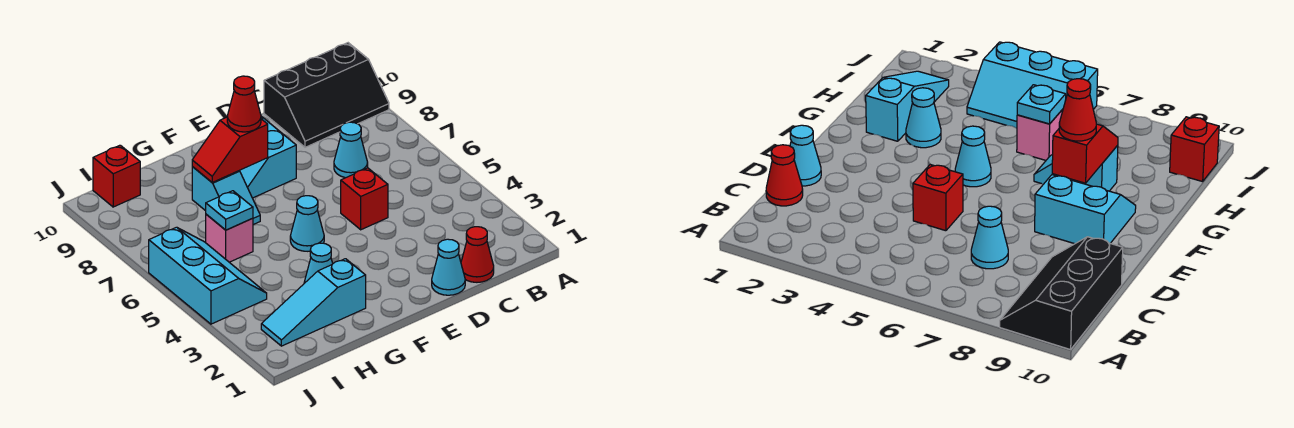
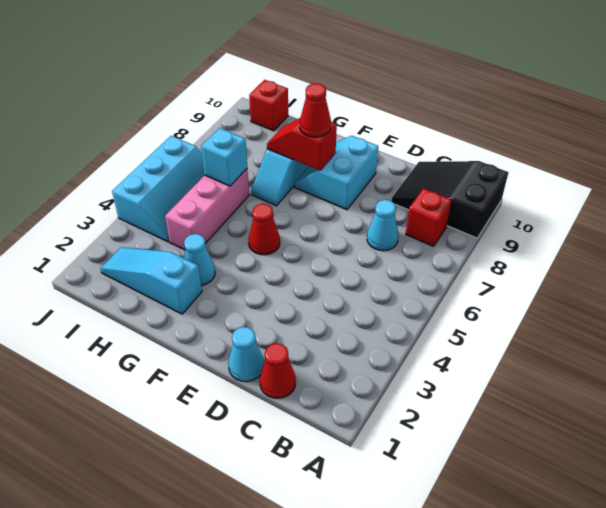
black 2x3 slope [264,43,389,147] -> black 2x3 slope turned to [392,161,509,238]
red 1x1 brick [341,168,388,230] -> red 1x1 brick moved to [406,188,452,246]
cyan 1x1 cone [290,196,324,251] -> red 1x1 cone [249,204,280,255]
pink 1x1 brick [206,214,253,262] -> pink 1x3 brick [165,168,249,250]
cyan 1x1 plate [206,191,253,230] -> cyan 1x1 brick [201,128,247,186]

